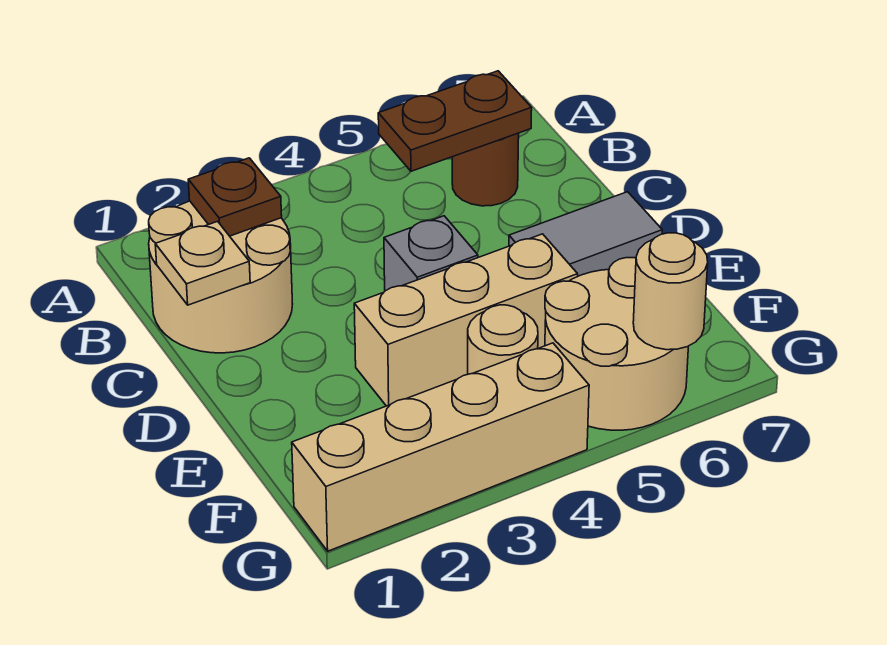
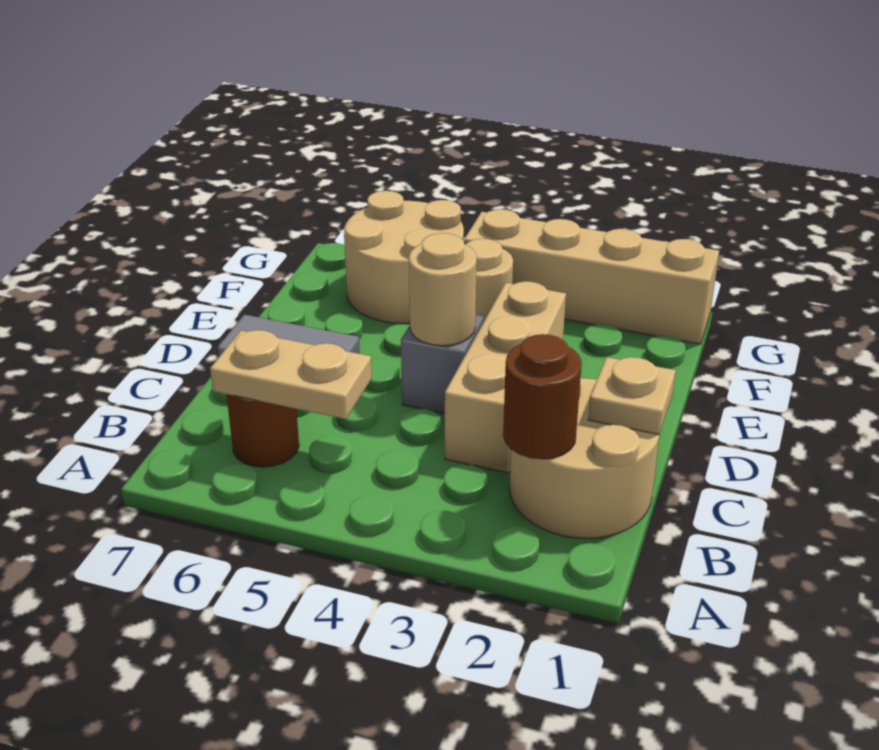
brown 1x1 plate [188,158,282,236] -> brown 1x1 round brick [503,334,582,459]
brown 1x2 plate [378,71,532,171] -> tan 1x2 plate [210,330,372,419]
tan 1x3 brick [354,234,578,406] -> tan 1x3 brick turned to [445,281,566,473]
tan 1x1 round brick [633,233,708,350] -> tan 1x1 round brick moved to [409,233,477,346]

